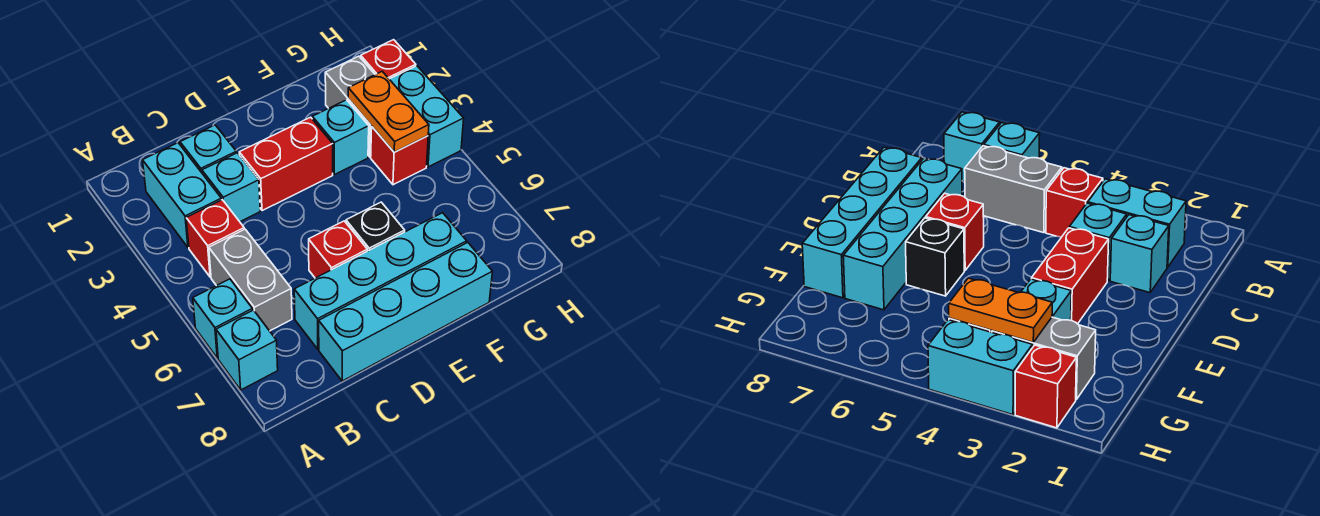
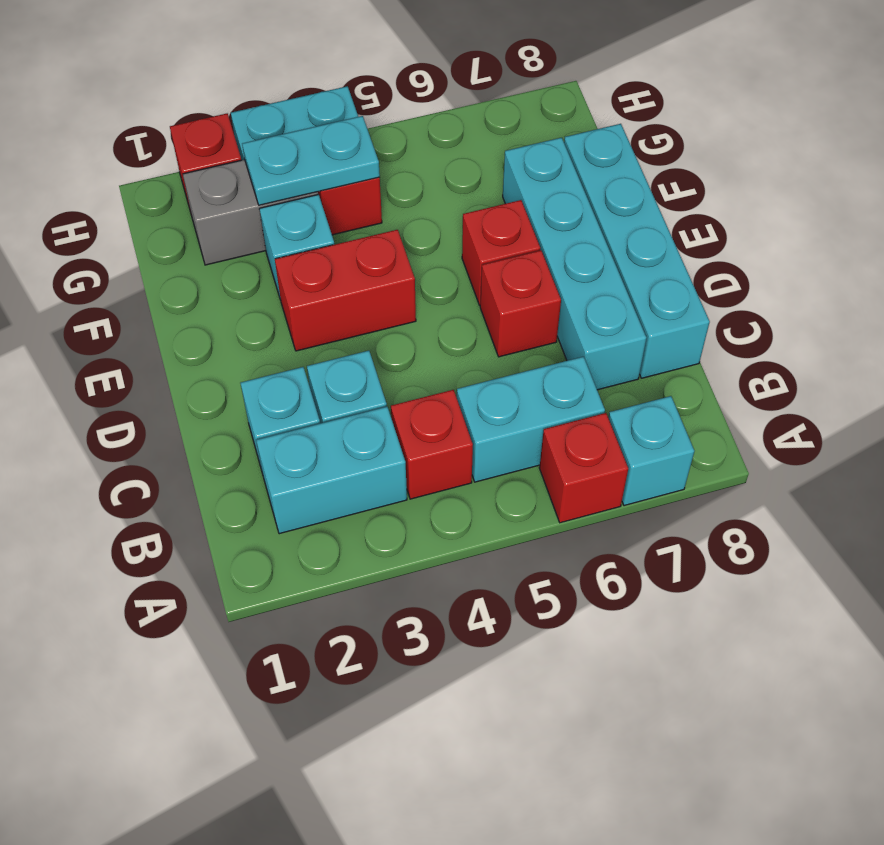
cyan 1x1 brick [193,279,253,358] -> red 1x1 brick [540,413,628,523]
grey 1x2 brick [209,229,292,331] -> cyan 1x2 brick [457,357,605,482]
red 1x2 brick [239,117,333,211] -> red 1x2 brick turned to [275,230,416,351]
black 1x1 brick [346,202,405,251] -> red 1x1 brick [462,200,540,305]
orange 1x2 plate [348,71,429,152] -> cyan 1x2 plate [242,116,380,205]

